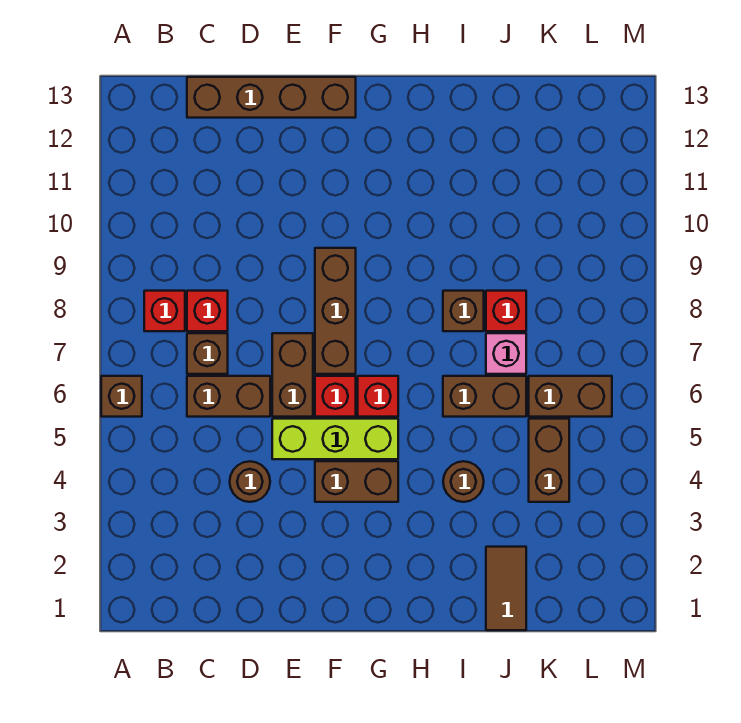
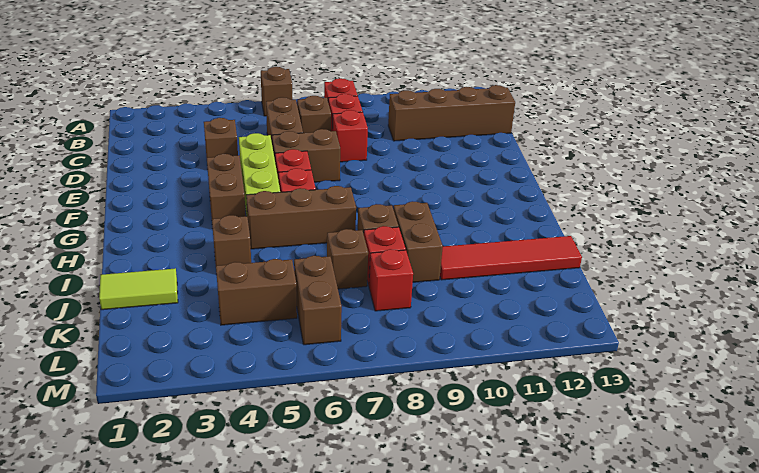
brown 1x4 brick [187,77,356,118] -> brown 1x4 brick turned to [388,85,515,141]
brown 1x1 round brick [230,461,270,502] -> brown 1x1 brick [204,118,238,169]
none -> red 1x1 brick [333,110,368,162]
brown 1x3 brick [315,248,356,374] -> brown 1x3 brick moved to [246,186,356,249]
brown 1x1 round brick [443,461,484,502] -> brown 1x1 brick [212,215,251,275]
brown 1x2 brick [443,376,526,417] -> brown 1x2 brick moved to [393,201,443,282]
brown 1x2 tile [486,547,526,630] -> lime 1x2 tile [99,268,178,310]
pink 1x1 brick [486,333,526,374] -> brown 1x1 brick [327,229,368,289]
none -> red 1x4 tile [440,236,582,280]
none -> red 1x1 brick [369,249,413,311]

